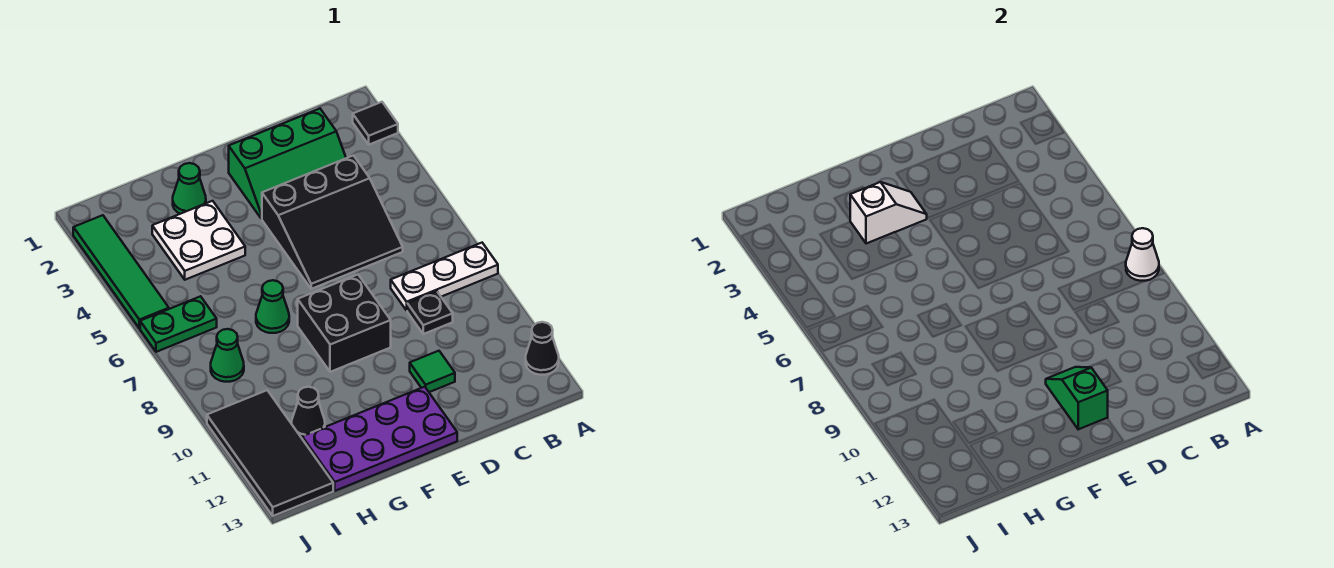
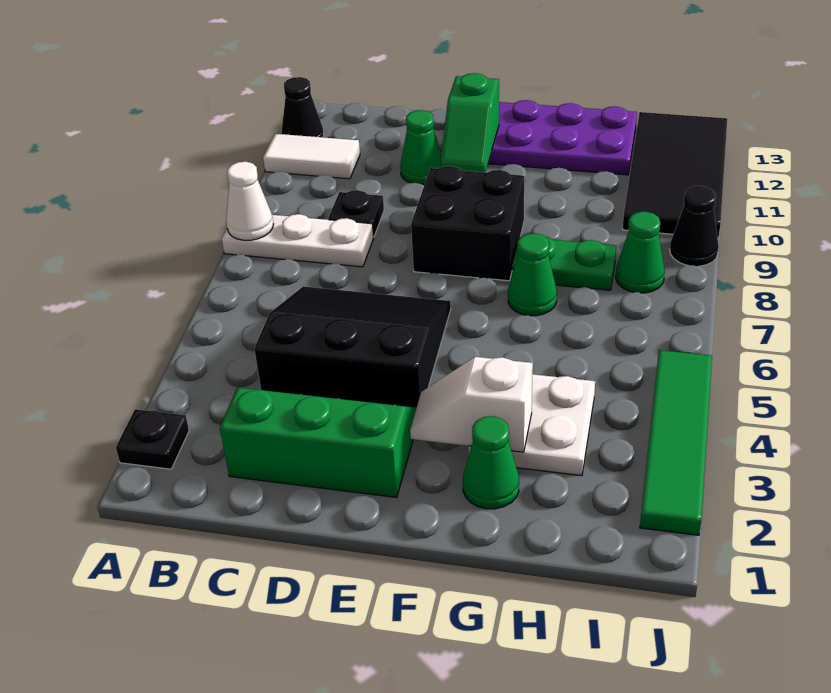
black 1x1 tile [353,102,398,145] -> black 1x1 plate [116,409,189,469]
none -> white 1x2 tile [263,134,360,179]
green 1x1 tile [410,351,455,392] -> green 1x1 cone [400,110,441,184]
black 1x1 cone [292,387,325,438] -> black 1x1 cone moved to [670,186,719,266]
green 1x2 plate [140,296,217,352] -> green 1x2 plate moved to [512,237,616,290]

